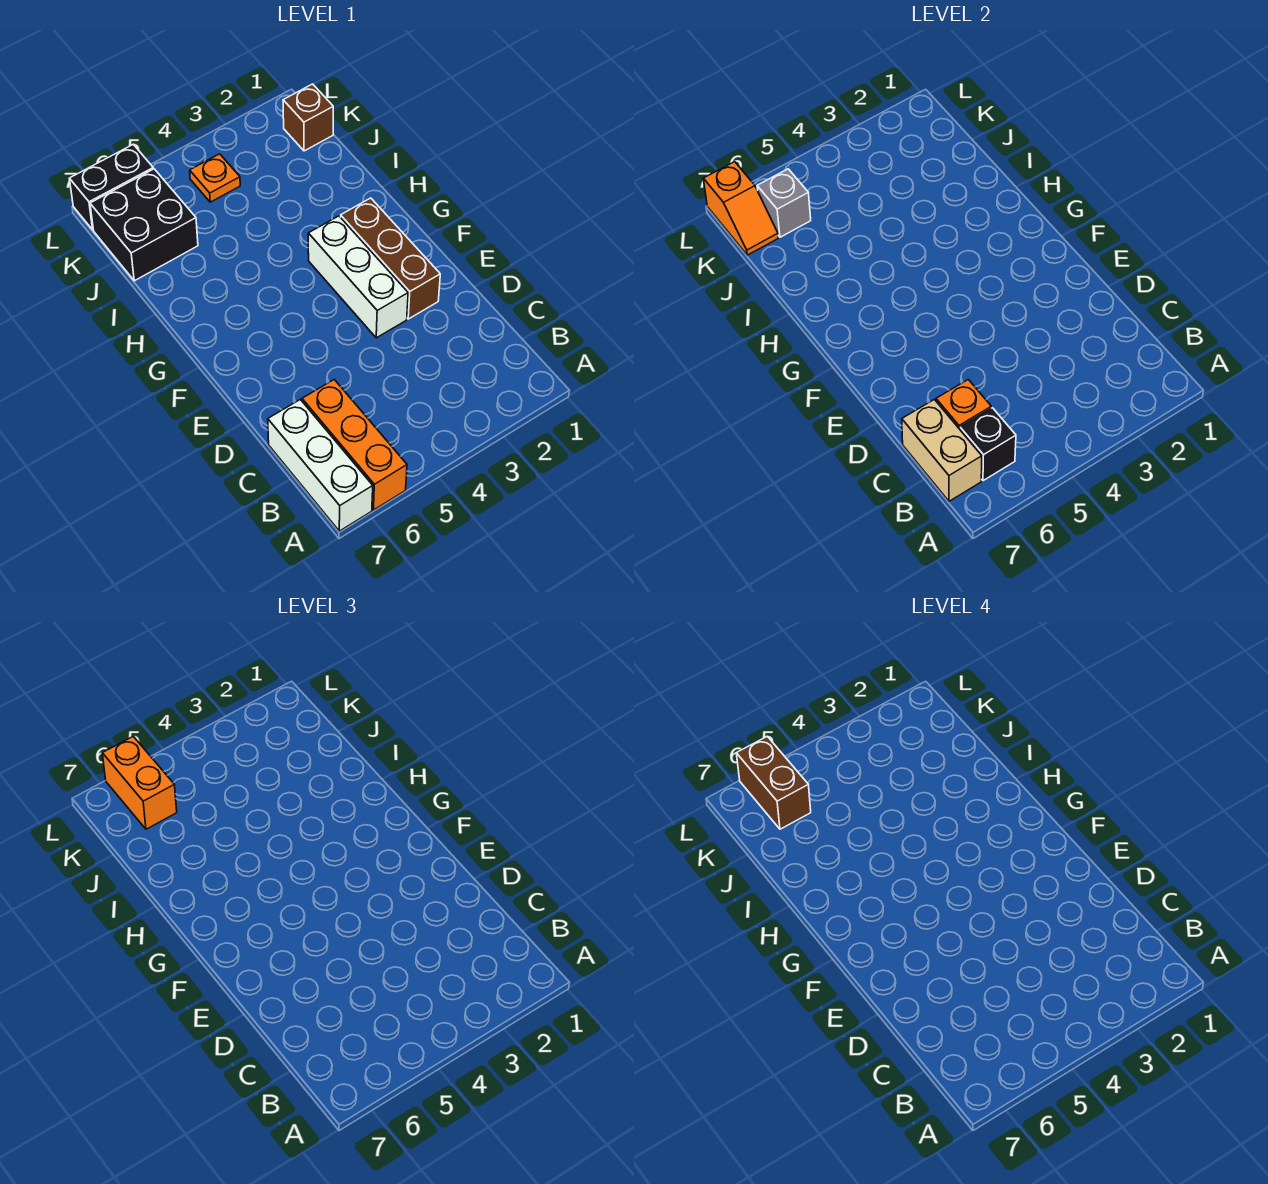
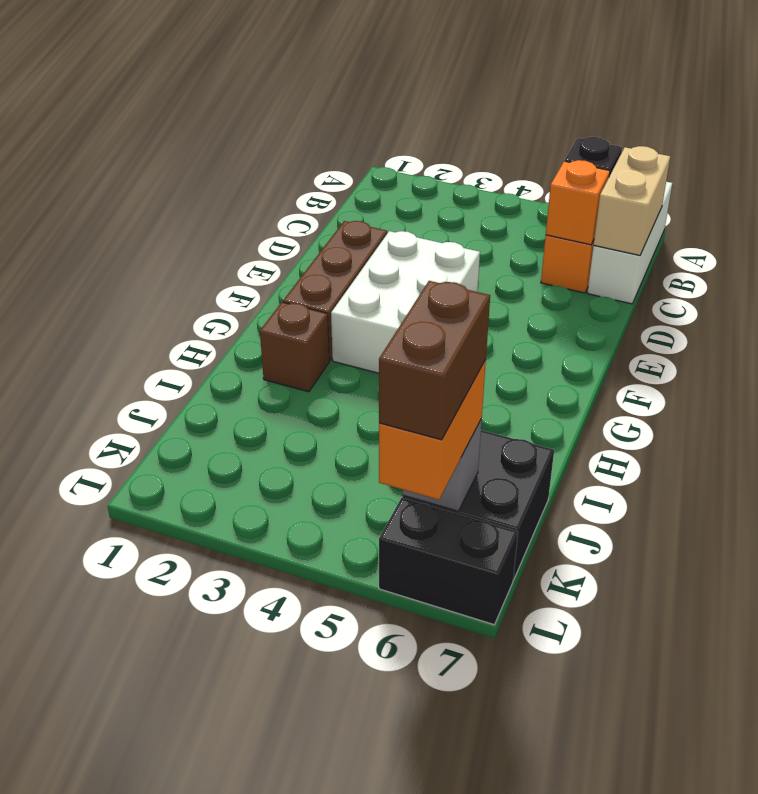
white 1x3 brick [308,216,408,338] -> white 2x3 brick [331,231,480,373]
brown 1x1 brick [283,84,333,151] -> brown 1x1 brick moved to [260,302,329,392]
orange 1x1 plate [190,154,240,202] -> none
orange 1x2 slope [703,162,778,255] -> none

